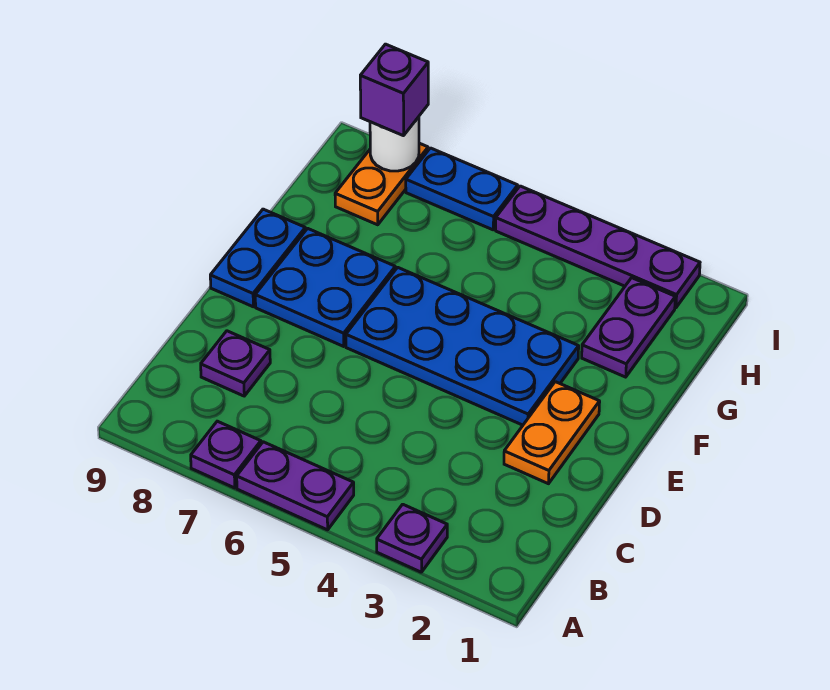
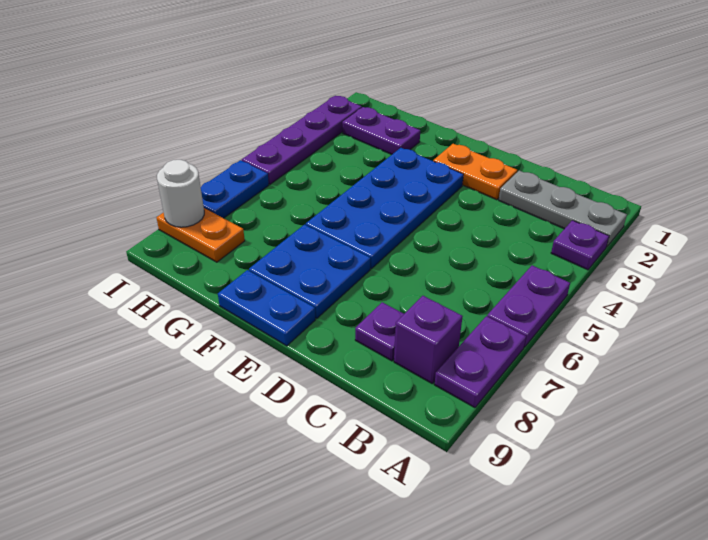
none -> grey 1x3 plate [499,171,627,247]
purple 1x1 plate [191,421,261,488] -> purple 1x2 plate [434,316,526,408]
purple 1x1 brick [360,44,428,136] -> purple 1x1 brick moved to [394,296,463,383]

